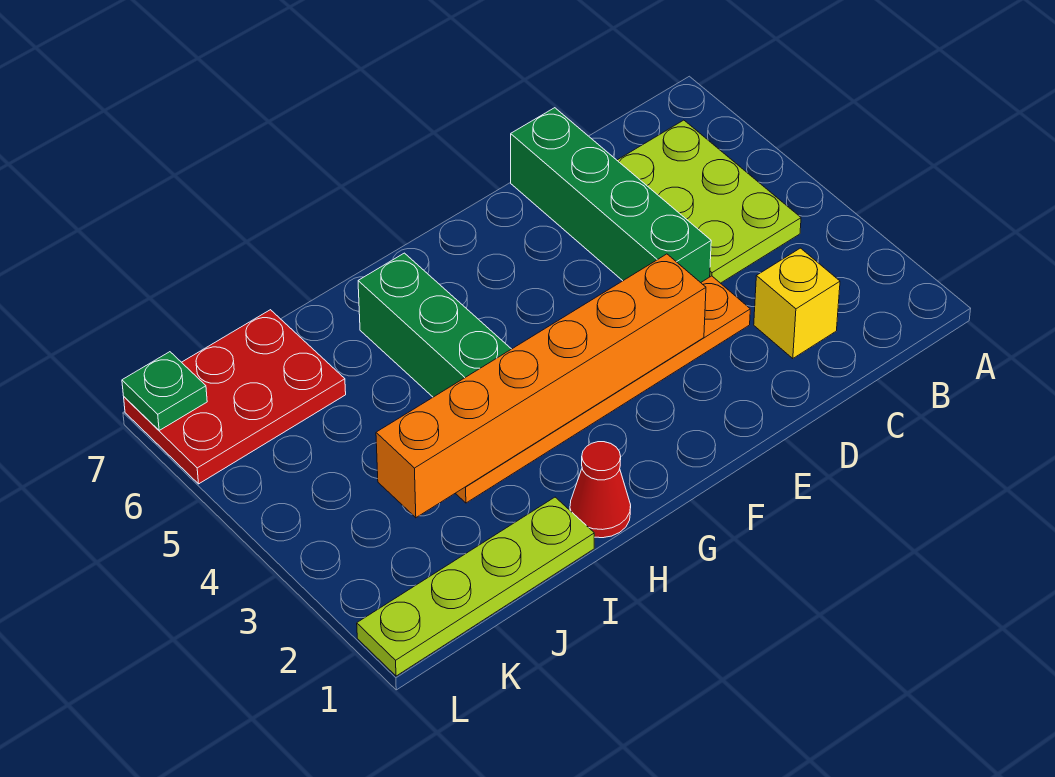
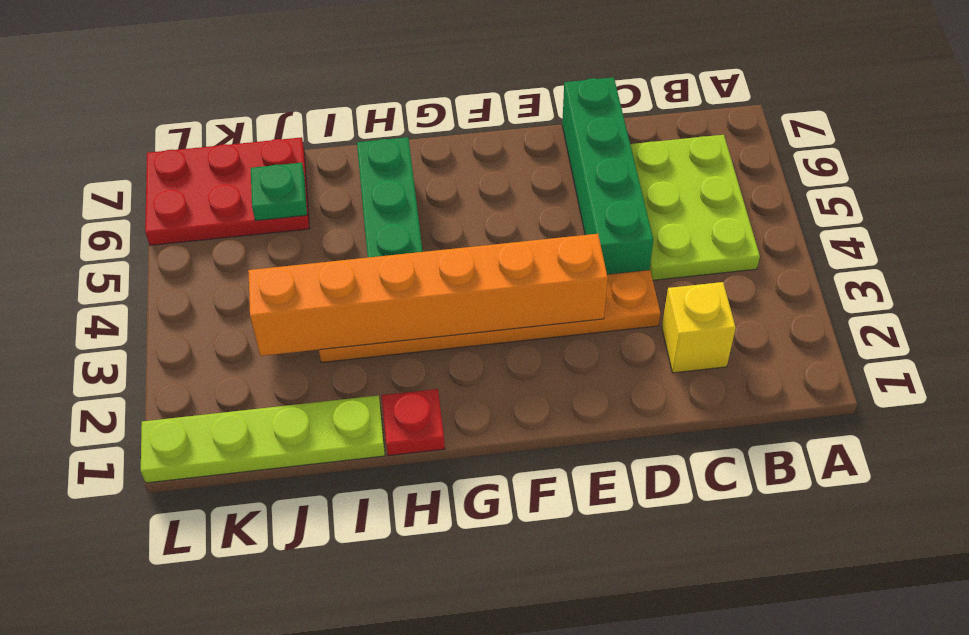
red 1x1 cone [570,442,631,538] -> red 1x1 plate [382,389,445,456]
green 1x1 plate [122,352,207,430] -> green 1x1 plate moved to [251,163,307,221]

